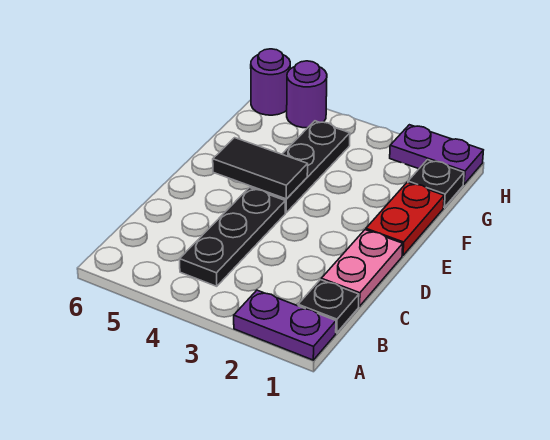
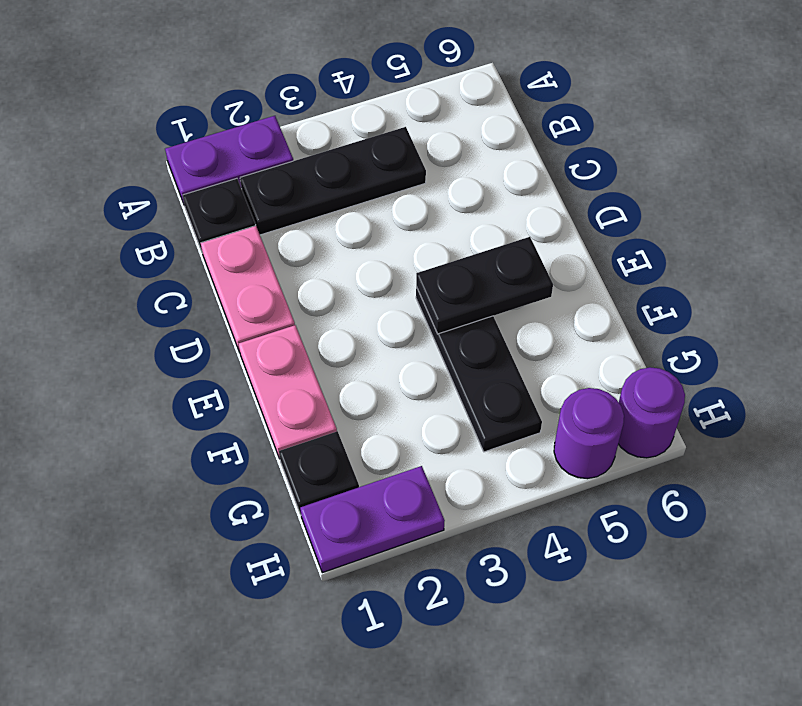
black 1x3 plate [179,188,285,286] -> black 1x3 plate turned to [240,127,426,235]
red 1x2 plate [366,182,444,255] -> pink 1x2 plate [239,325,337,459]
black 1x2 tile [213,138,308,199] -> black 1x2 plate [416,237,553,334]

